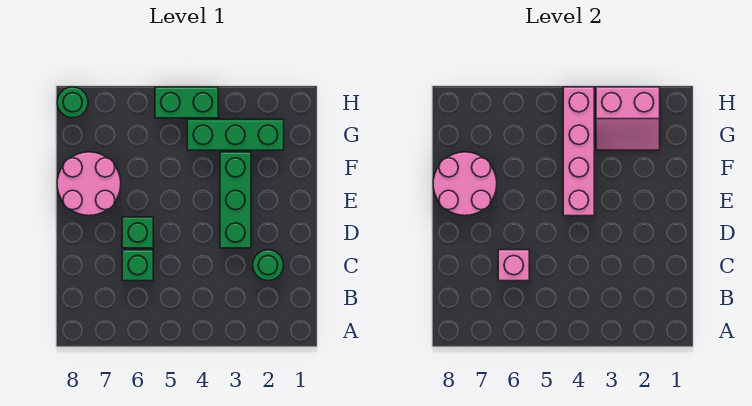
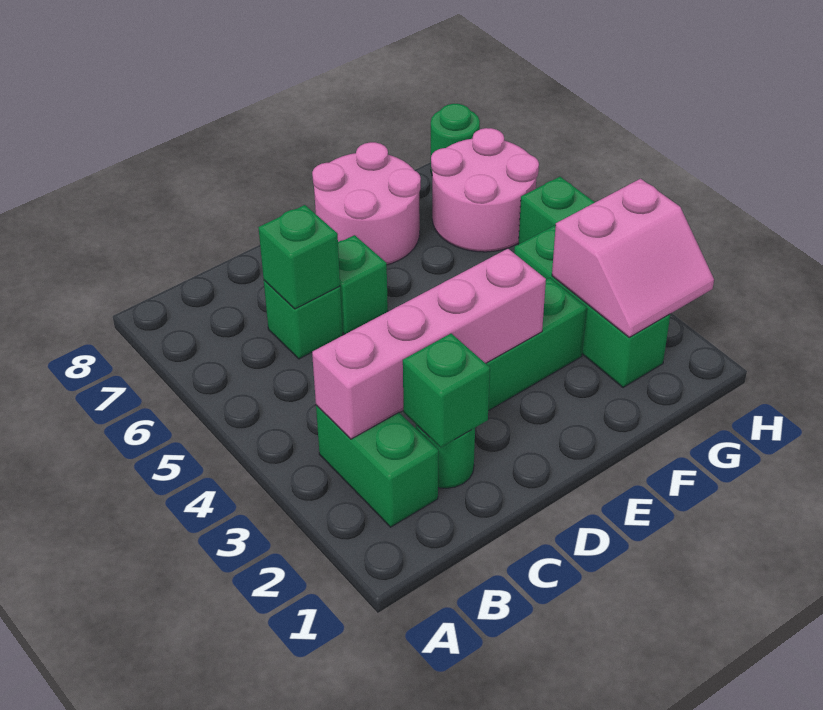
none -> green 1x2 brick [316,405,438,527]
none -> green 1x1 brick [403,334,490,447]
pink 1x1 brick [498,250,529,281] -> green 1x1 brick [258,205,340,309]
pink 1x4 brick [563,87,594,216] -> pink 1x4 brick moved to [312,249,546,439]
pink 2x2 round brick [433,152,497,216] -> pink 2x2 round brick moved to [431,128,539,252]
pink 2x2 slope [596,87,660,150] -> pink 2x2 slope turned to [552,179,714,338]

